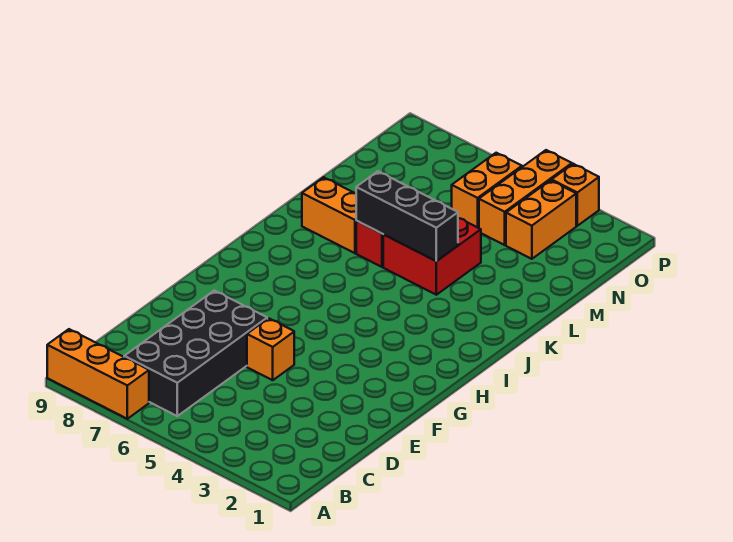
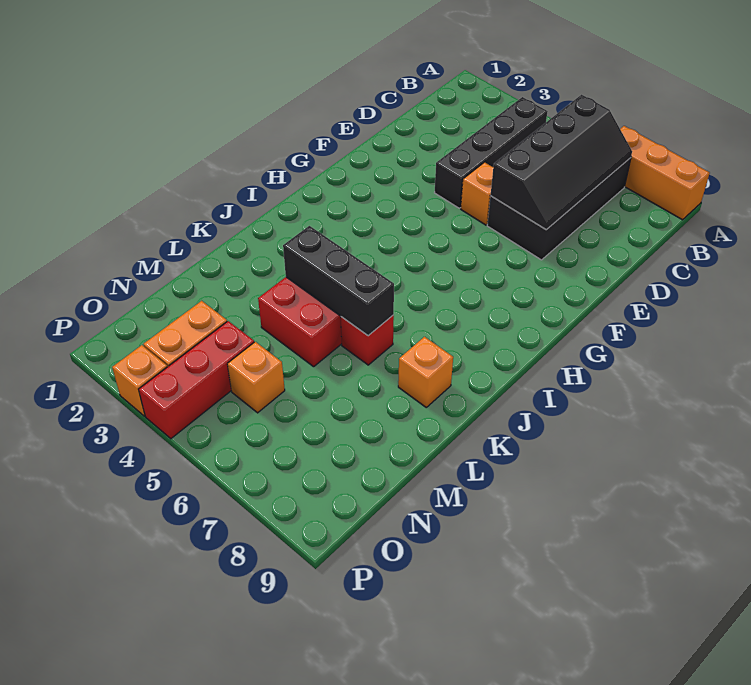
none -> black 1x4 brick [435,97,548,208]
none -> black 2x4 slope [491,95,632,230]
orange 1x2 brick [302,177,356,253] -> orange 1x1 brick [398,337,453,407]
orange 1x3 brick [479,150,572,245] -> red 1x3 brick [139,321,254,439]
orange 1x2 brick [452,153,522,228] -> orange 1x1 brick [227,342,285,413]

